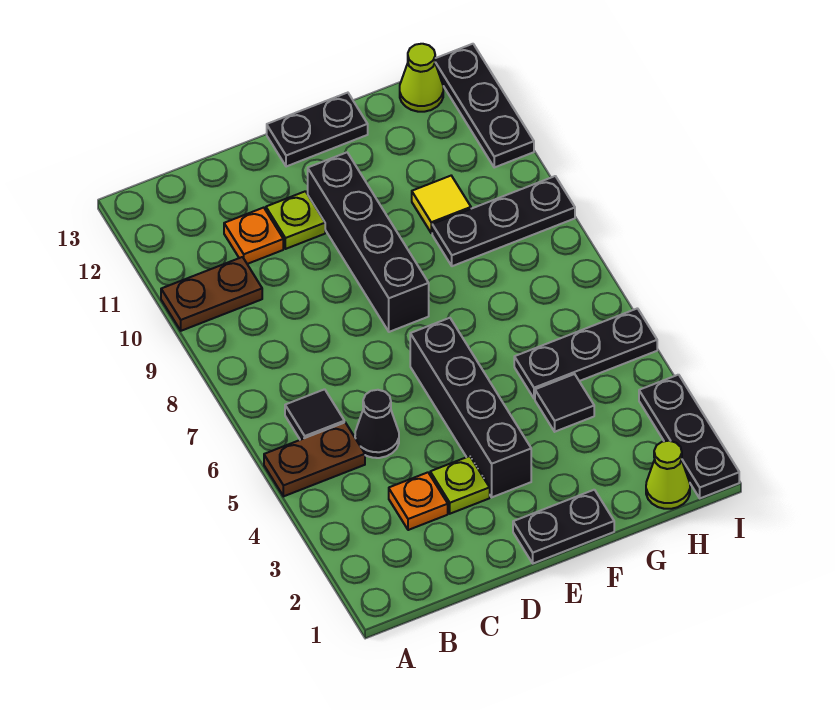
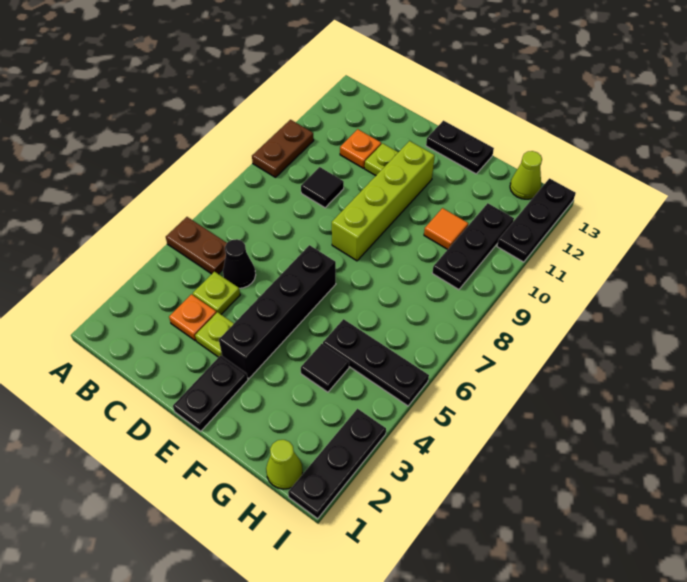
brown 1x2 plate [161,257,262,331] -> brown 1x2 plate turned to [252,120,314,177]
black 1x1 tile [285,389,344,440] -> black 1x1 tile moved to [301,167,344,208]
none -> lime 1x1 plate [193,271,240,314]
black 1x2 plate [513,490,614,563] -> black 1x2 plate turned to [173,355,248,431]
black 1x4 brick [308,152,429,332] -> lime 1x4 brick [332,141,435,261]
black 1x3 plate [432,176,575,266] -> black 1x3 plate turned to [432,203,514,290]
yellow 1x1 tile [412,176,471,233] -> orange 1x1 tile [424,208,468,250]

